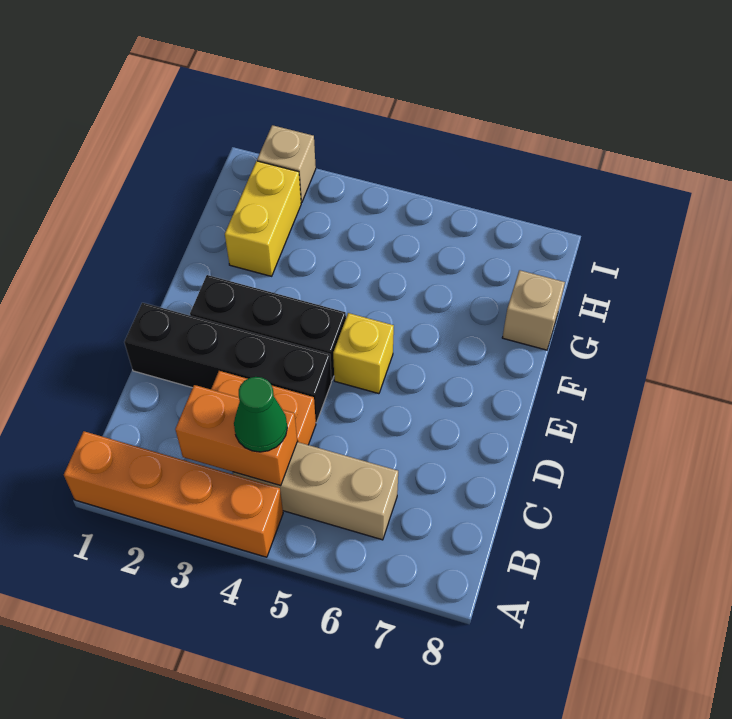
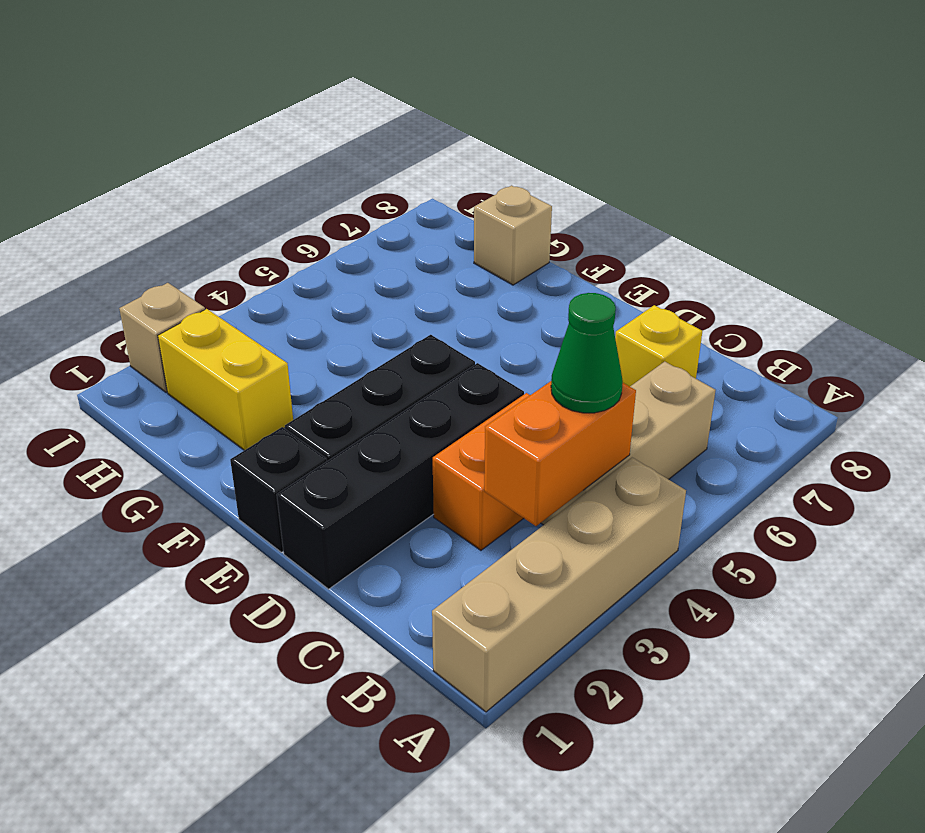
orange 1x4 brick [64,431,283,557] -> tan 1x4 brick [432,458,686,712]
none -> black 1x1 brick [230,427,327,552]
yellow 1x1 brick [333,313,394,394] -> yellow 1x1 brick moved to [615,305,702,386]

